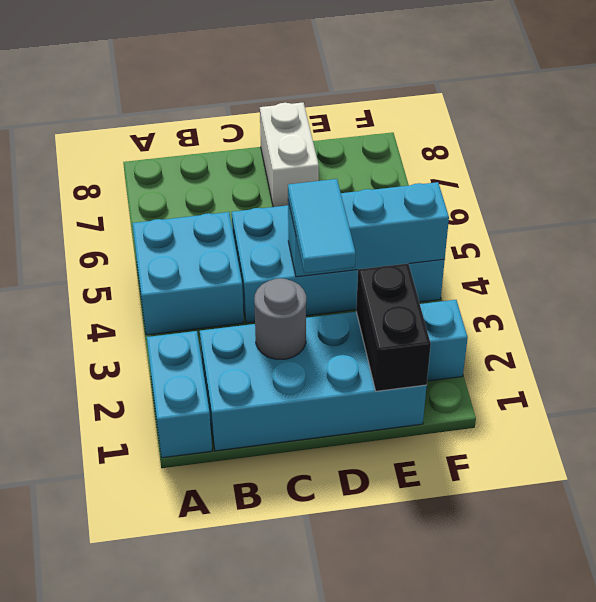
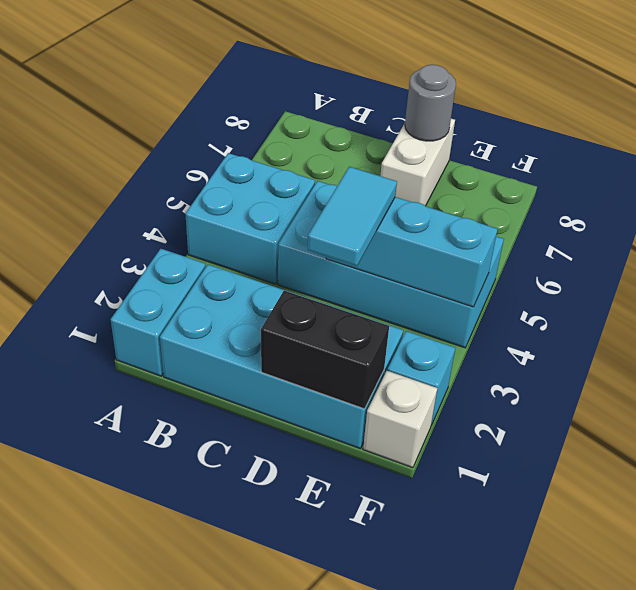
grey 1x1 round brick [254,278,306,359] -> grey 1x1 round brick moved to [405,65,456,141]
black 1x2 brick [356,263,431,391] -> black 1x2 brick turned to [261,291,389,409]
none -> white 1x1 brick [363,371,437,468]

